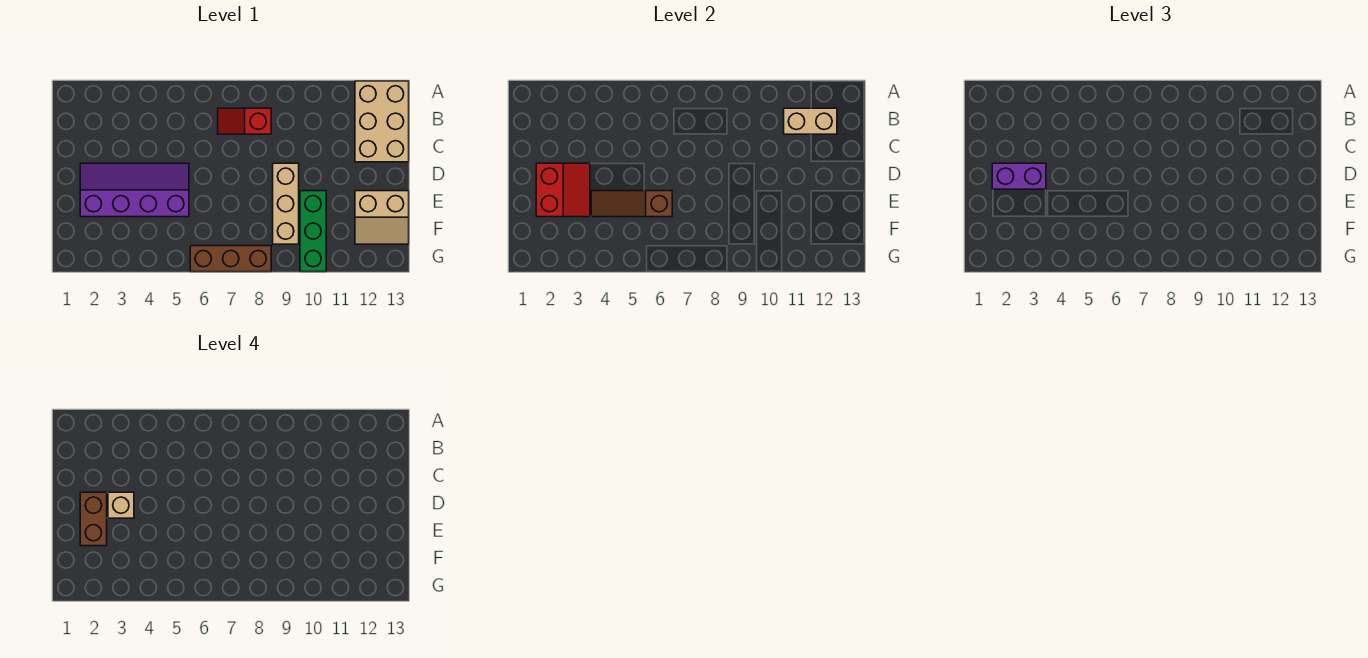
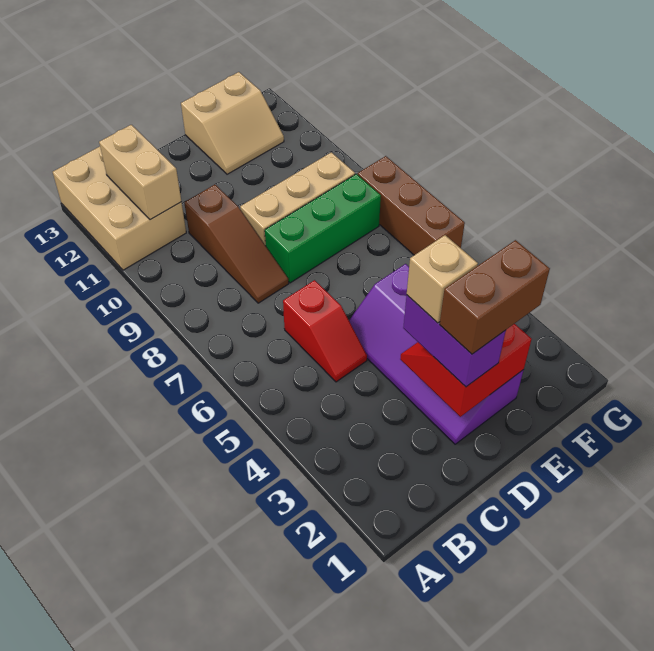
tan 2x3 brick [355,81,409,162] -> tan 2x3 brick turned to [53,147,186,270]
red 1x2 slope [218,108,271,134] -> red 1x2 slope moved to [283,280,367,382]
brown 1x3 slope [591,191,672,217] -> brown 1x3 slope moved to [184,185,289,303]
green 1x3 brick [300,191,326,272] -> green 1x3 brick moved to [265,174,381,283]
tan 2x2 slope [355,191,409,244] -> tan 2x2 slope turned to [181,72,284,174]

